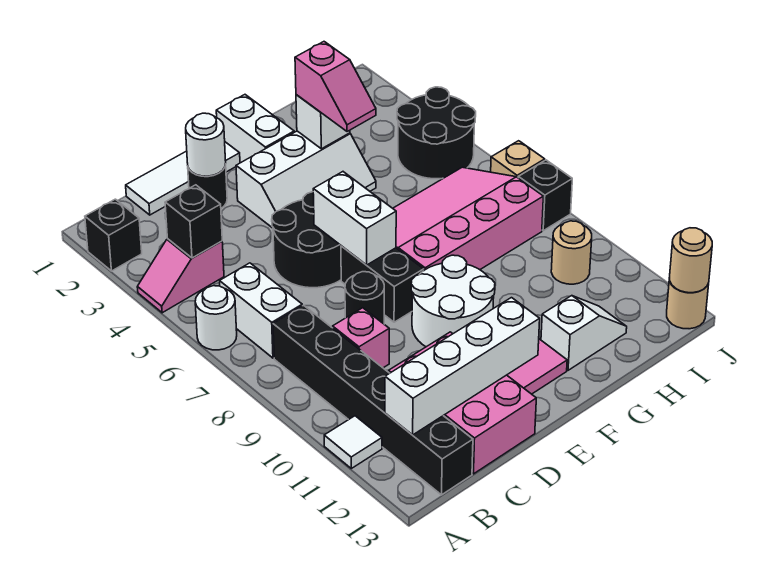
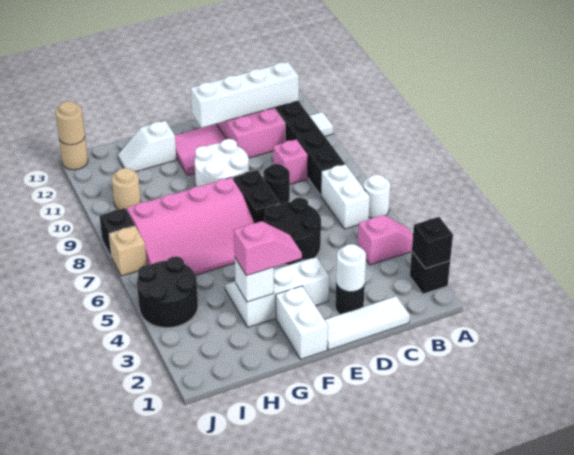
black 1x1 brick [165,185,222,258] -> black 1x1 brick moved to [412,217,453,269]
white 1x2 brick [313,172,396,265] -> none
pink 1x2 slope [295,42,376,132] -> pink 1x2 slope turned to [234,221,302,275]

